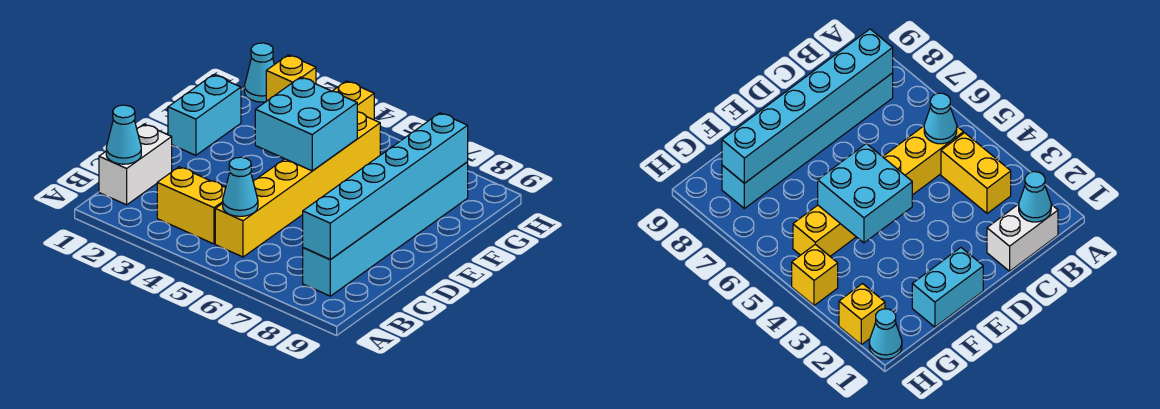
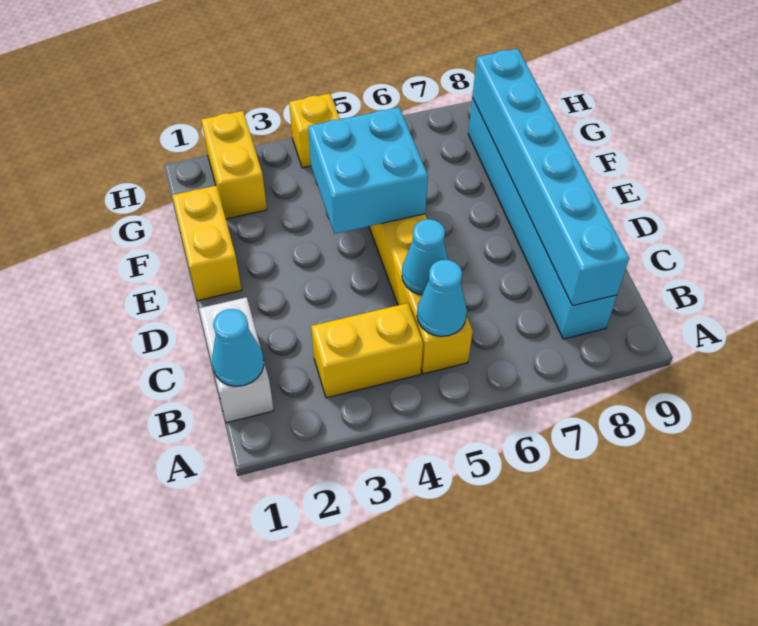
cyan 1x2 brick [168,75,241,155] -> yellow 1x2 brick [172,186,242,301]
cyan 1x1 cone [244,43,274,102] -> cyan 1x1 cone moved to [402,219,448,295]
yellow 1x1 brick [266,55,316,101] -> yellow 1x2 brick [201,111,267,219]

